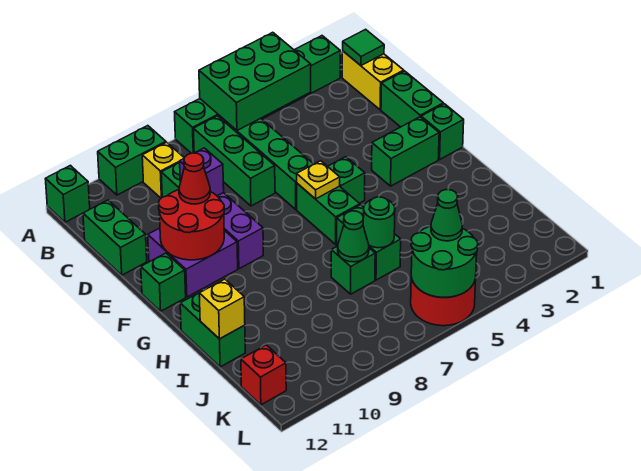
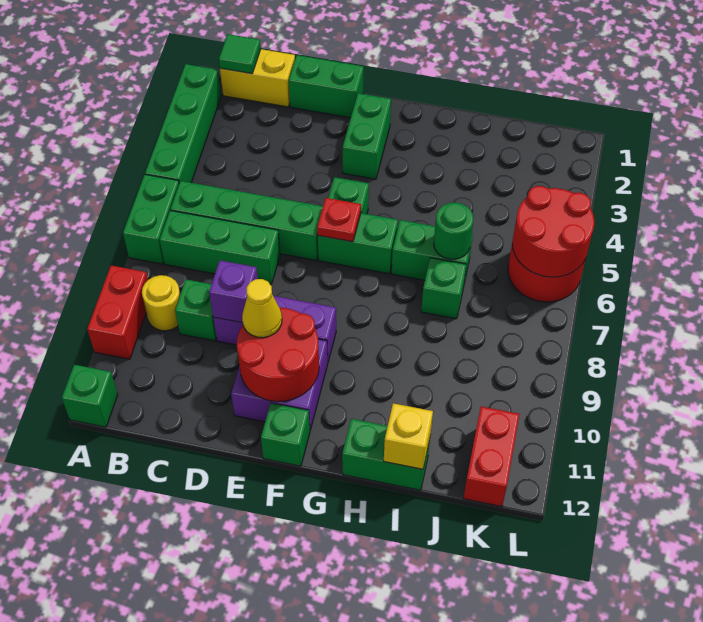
green 2x3 brick [199,32,311,130] -> none
green 1x2 brick [98,126,166,195] -> red 1x2 brick [87,266,148,359]
yellow 1x1 brick [142,142,184,198] -> yellow 1x1 round brick [142,275,180,331]
green 1x2 brick [83,200,147,275] -> none
red 1x1 cone [179,153,210,204] -> yellow 1x1 cone [242,279,282,338]
green 1x1 brick [421,104,464,159] -> none
yellow 1x1 plate [297,161,340,199] -> red 1x1 plate [317,198,361,242]
green 1x1 cone [338,211,369,262] -> none
green 2x2 round brick [411,226,478,297] -> red 2x2 round brick [512,186,594,277]
green 1x1 cone [431,189,463,241] -> none
red 1x1 brick [241,345,286,405] -> red 1x2 brick [463,406,519,507]

